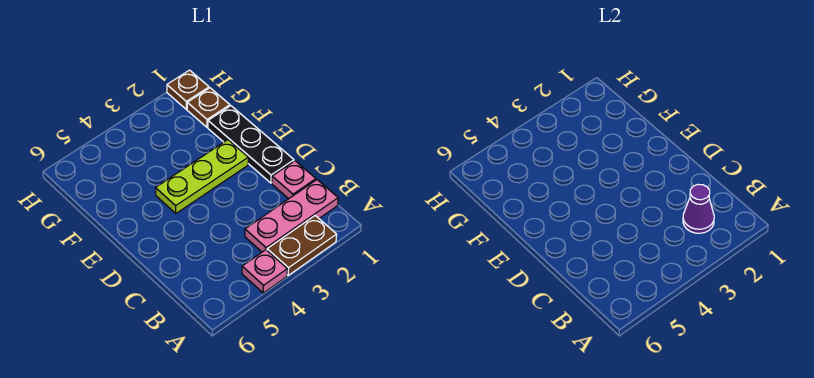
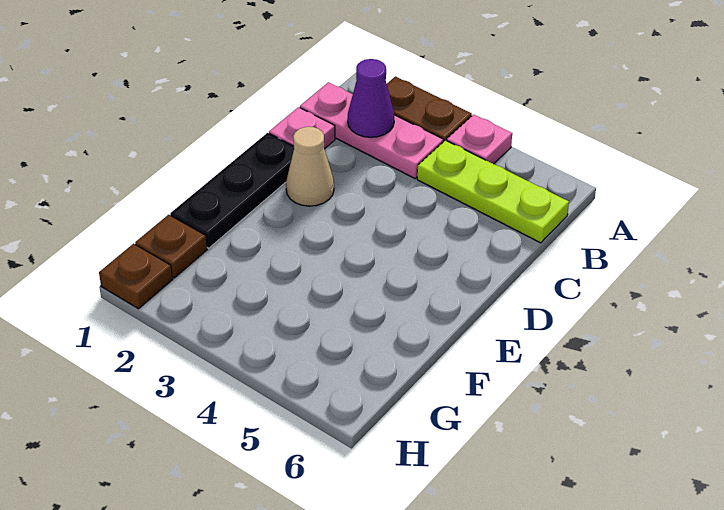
none -> tan 1x1 cone [286,127,334,206]
lime 1x3 plate [156,140,248,213] -> lime 1x3 plate moved to [417,140,569,243]

